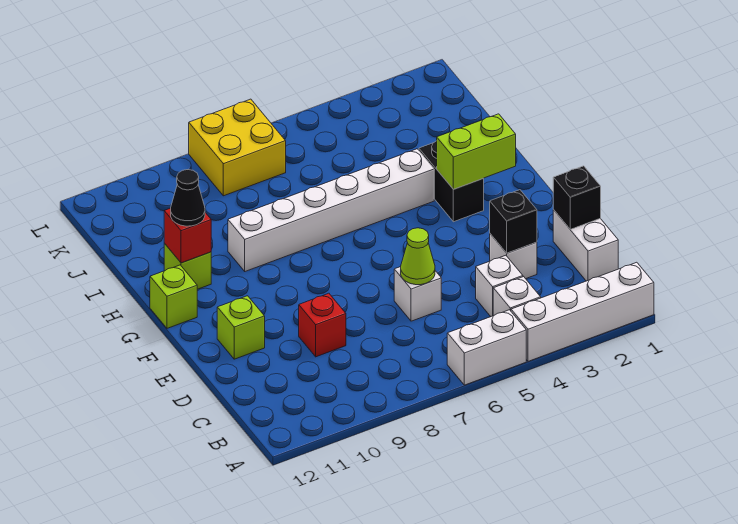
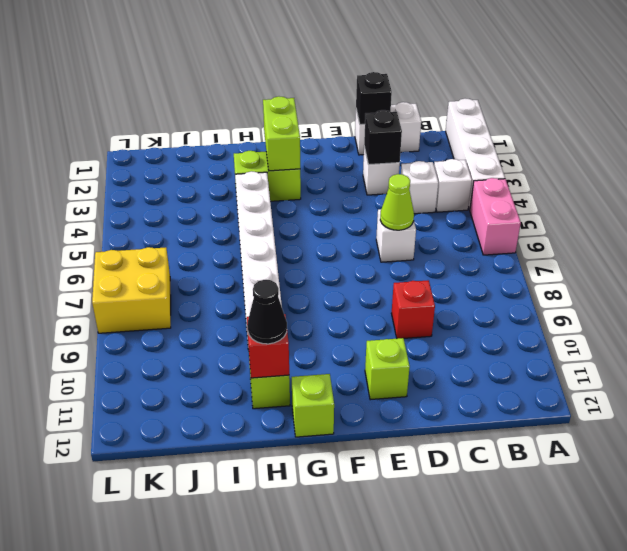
white 1x2 brick [447,310,526,385] -> pink 1x2 brick [470,178,521,255]
black 1x2 brick [419,141,484,222] -> lime 1x2 brick [234,151,301,201]

